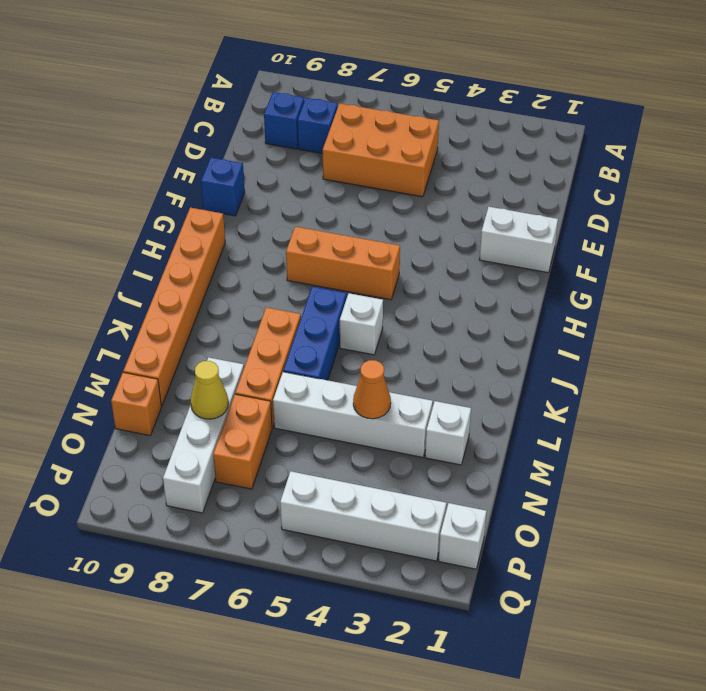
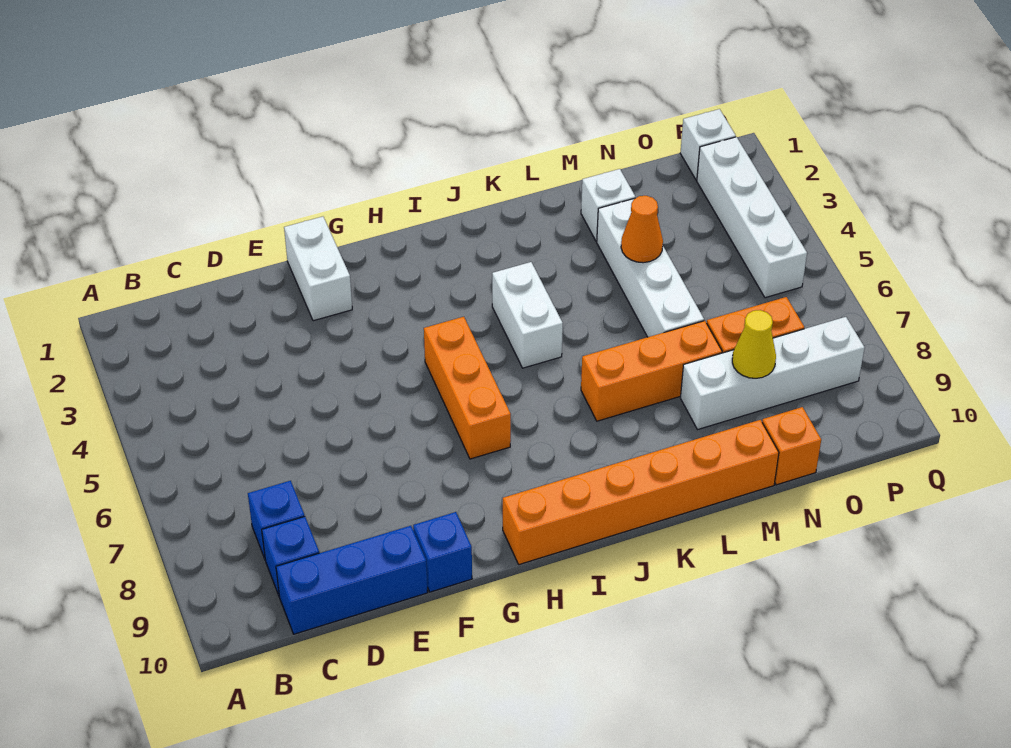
orange 2x3 brick [323,103,439,197] -> none
white 1x1 brick [340,293,383,355] -> white 1x2 brick [492,262,563,368]
blue 1x3 brick [283,287,347,380] -> blue 1x3 brick moved to [276,526,428,634]

